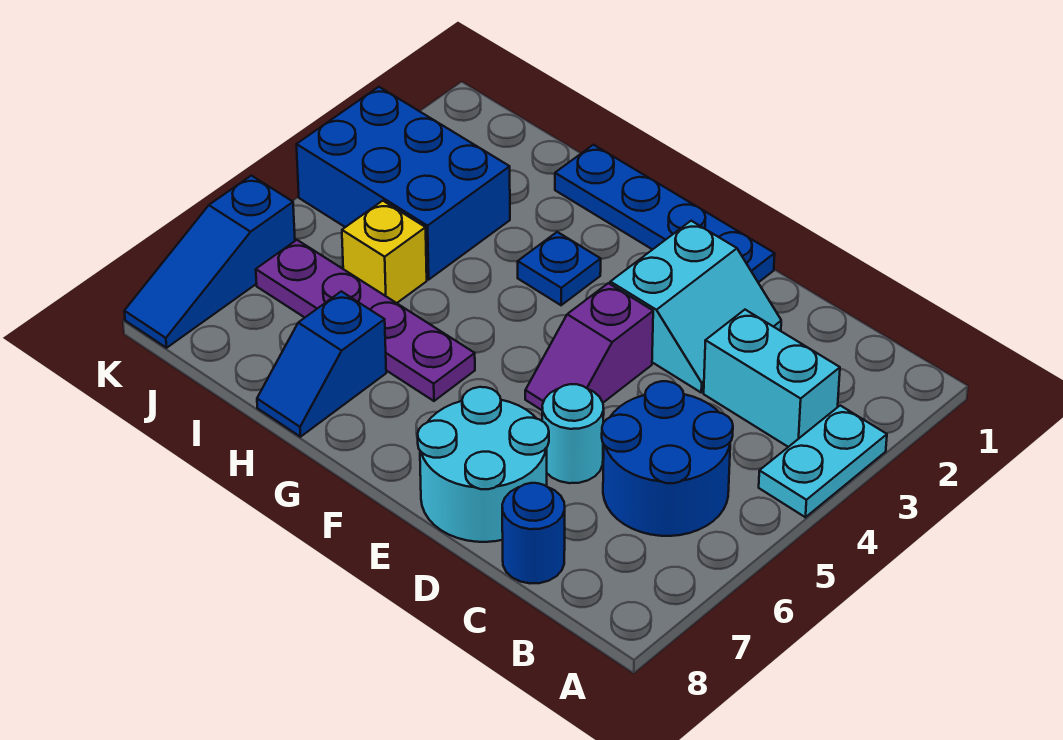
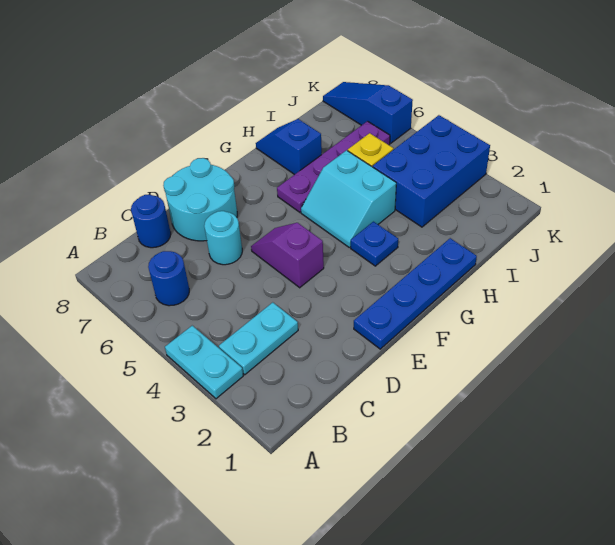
cyan 1x2 brick [704,310,840,447] -> cyan 1x2 plate [219,302,298,375]
blue 2x2 round brick [602,381,733,536] -> blue 1x1 round brick [148,251,189,306]
cyan 2x2 slope [610,221,781,392] -> cyan 2x2 slope moved to [301,150,396,247]

